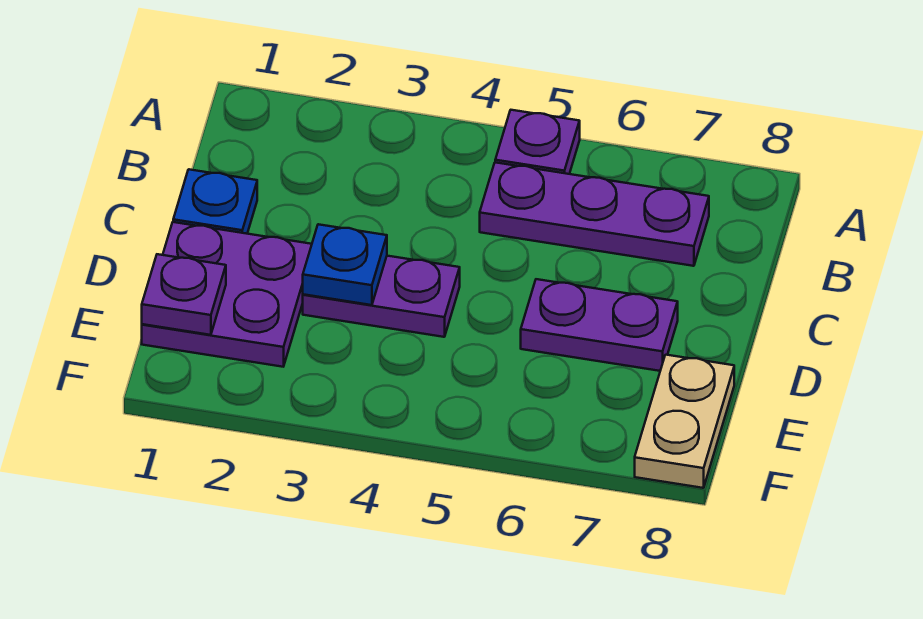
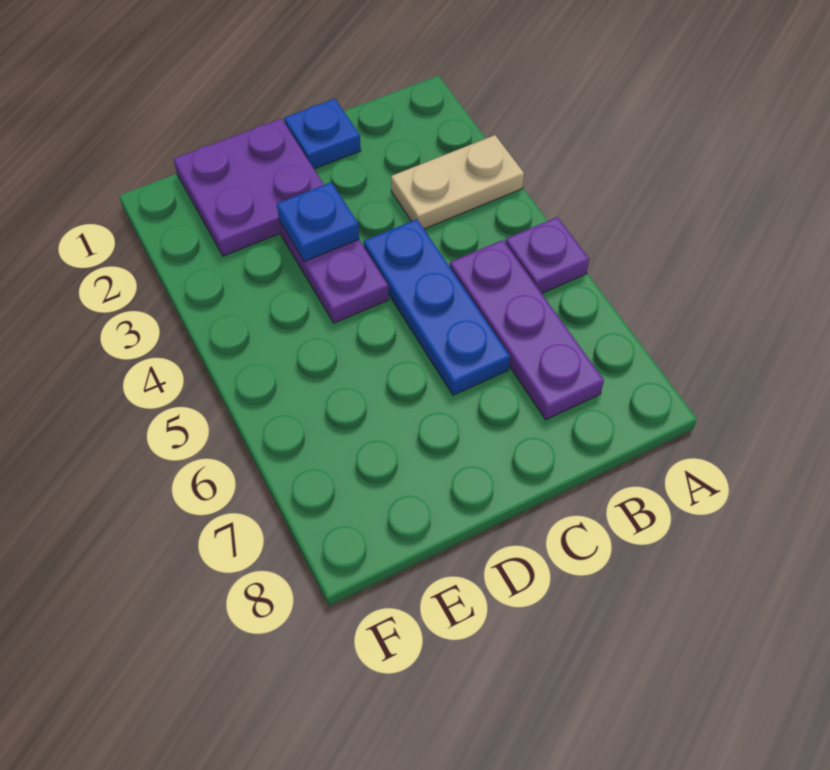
none -> blue 1x3 plate [363,219,510,395]
purple 1x2 plate [521,279,678,371] -> none
purple 1x1 plate [142,254,226,335] -> none
tan 1x2 plate [635,355,734,488] -> tan 1x2 plate moved to [391,135,524,229]

